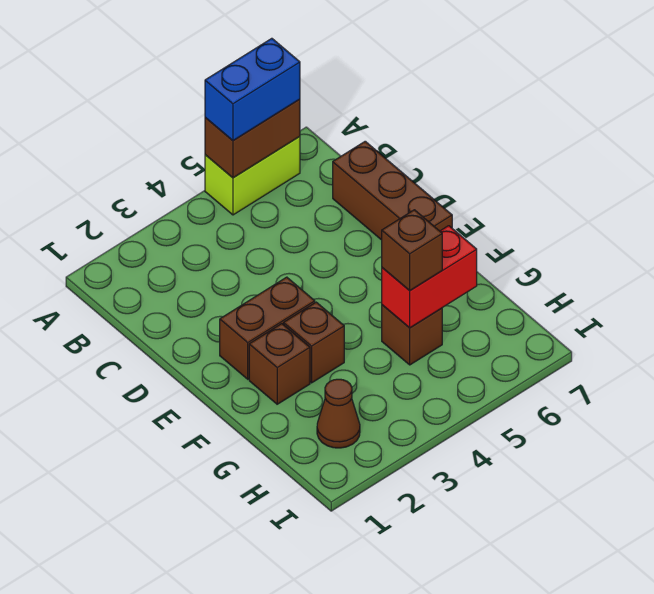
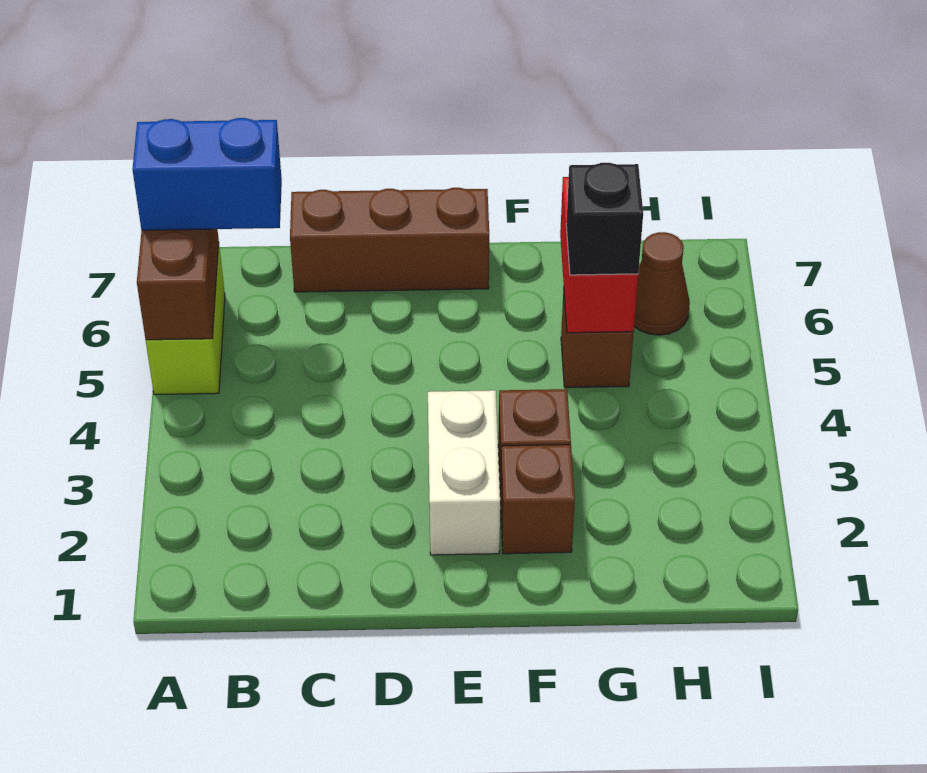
blue 1x2 brick [205,38,300,141] -> blue 1x2 brick turned to [132,118,282,230]
brown 1x2 brick [220,277,315,379] -> white 1x2 brick [428,390,500,555]
brown 1x1 brick [382,210,442,291] -> black 1x1 brick [566,163,643,275]
brown 1x1 cone [317,379,360,448] -> brown 1x1 cone moved to [634,232,690,335]

